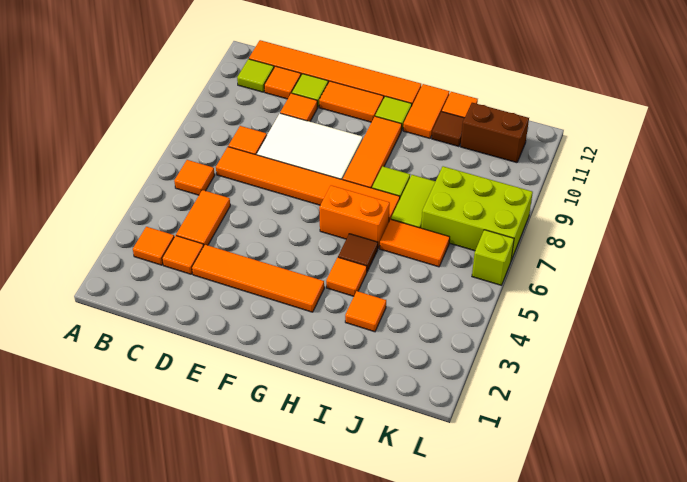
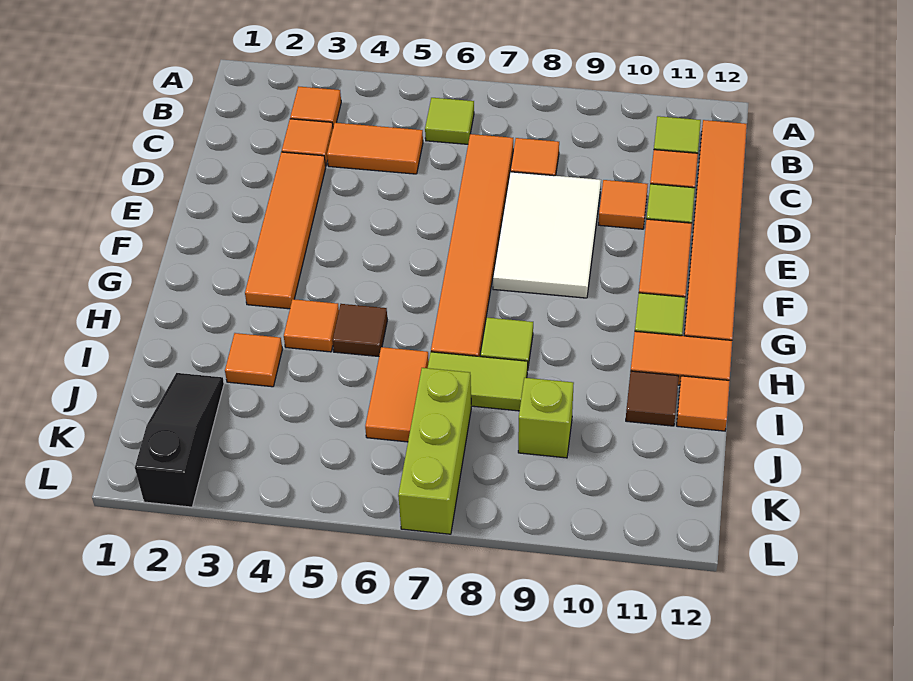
orange 1x1 tile [174,160,215,195] -> lime 1x1 tile [425,98,474,144]
orange 1x2 brick [319,185,390,248] -> none
orange 1x3 tile [343,116,402,188] -> none
none -> black 1x3 slope [135,373,224,507]
lime 2x3 brick [421,166,533,260] -> lime 1x3 brick [398,368,471,534]
brown 1x2 brick [460,103,529,163] -> none
lime 1x1 brick [472,230,514,285] -> lime 1x1 brick moved to [518,378,574,458]

